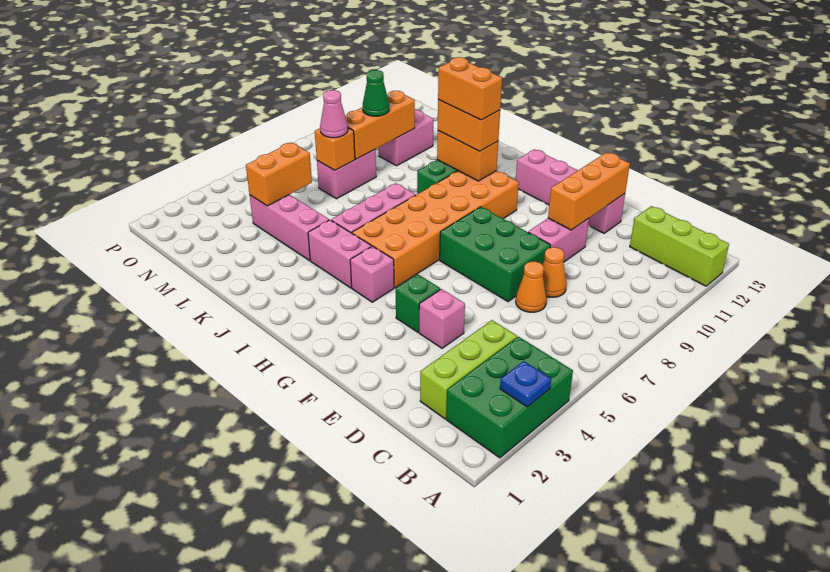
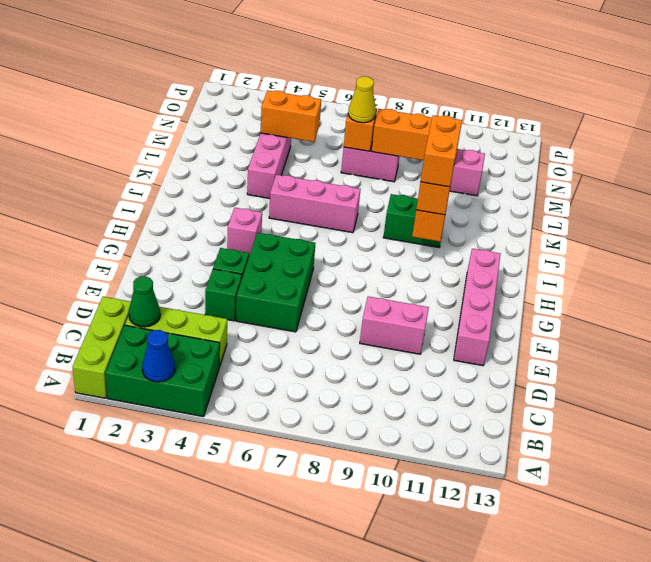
blue 1x1 plate [500,361,551,407] -> blue 1x1 cone [142,330,175,382]
lime 1x3 brick [630,206,729,286] -> lime 1x3 brick moved to [73,297,131,398]
orange 1x1 cone [516,262,547,312] -> none
orange 1x1 cone [543,247,567,297] -> none
pink 1x1 brick [419,289,465,348] -> green 1x1 brick [205,269,242,321]
green 2x3 brick [440,207,550,302] -> green 2x3 brick moved to [236,233,315,332]
orange 1x3 brick [548,152,630,230] -> none
orange 2x6 brick [352,171,519,288] -> none
pink 1x2 brick [308,220,371,288] -> none
pink 1x1 cone [320,90,348,138] -> yellow 1x1 cone [348,77,376,123]
green 1x1 cone [363,70,389,116] -> green 1x1 cone moved to [129,276,160,327]

